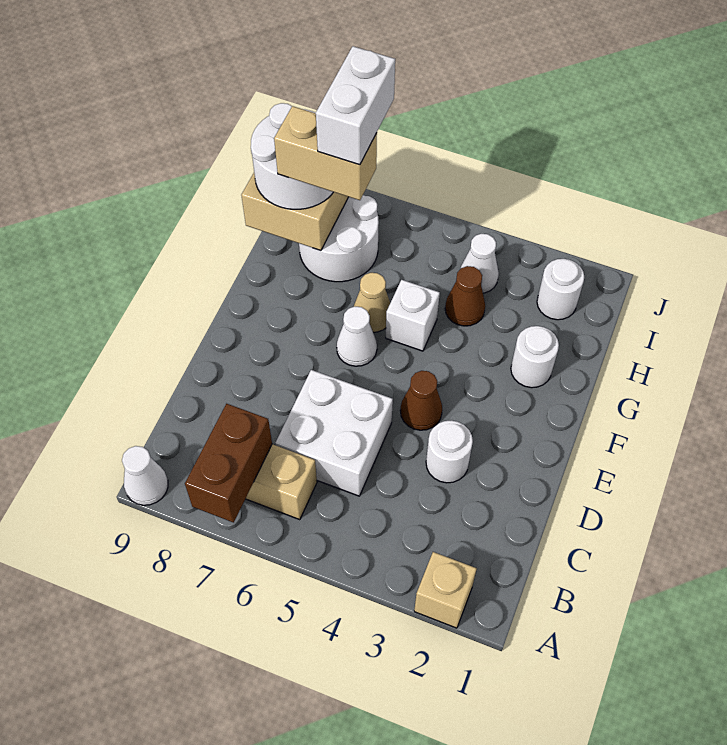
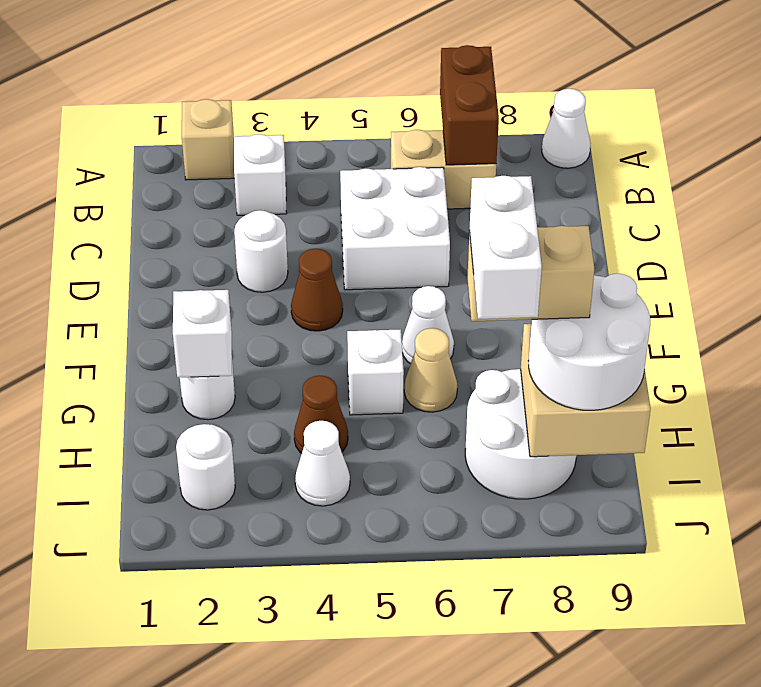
none -> white 1x1 brick [234,134,287,215]
none -> white 1x1 brick [173,290,232,378]

